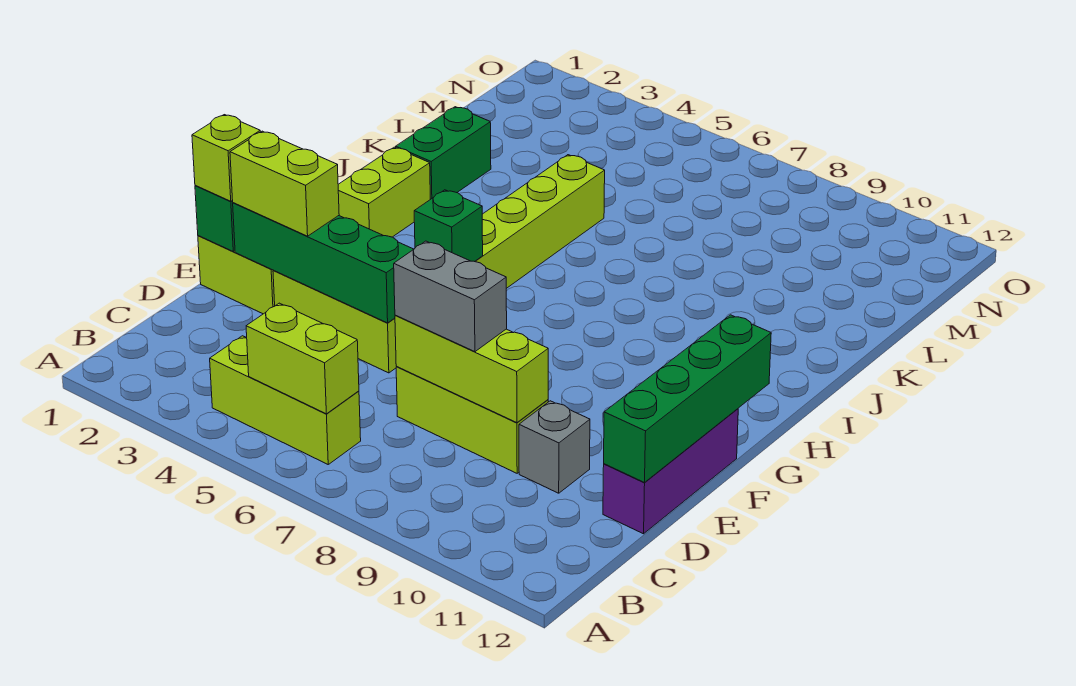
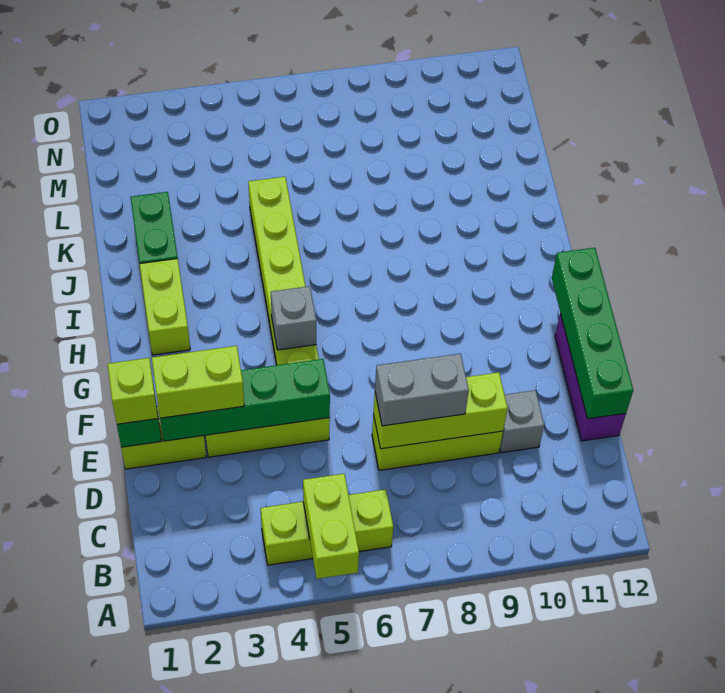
lime 1x2 brick [246,303,359,414] -> lime 1x2 brick turned to [303,474,359,579]
green 1x1 brick [414,190,483,262] -> grey 1x1 brick [271,286,316,350]

